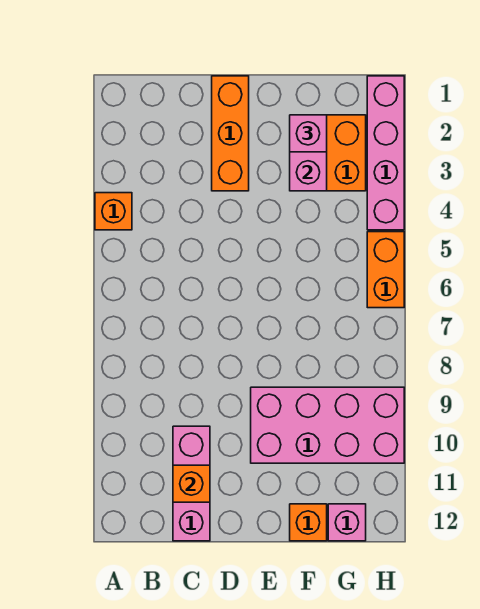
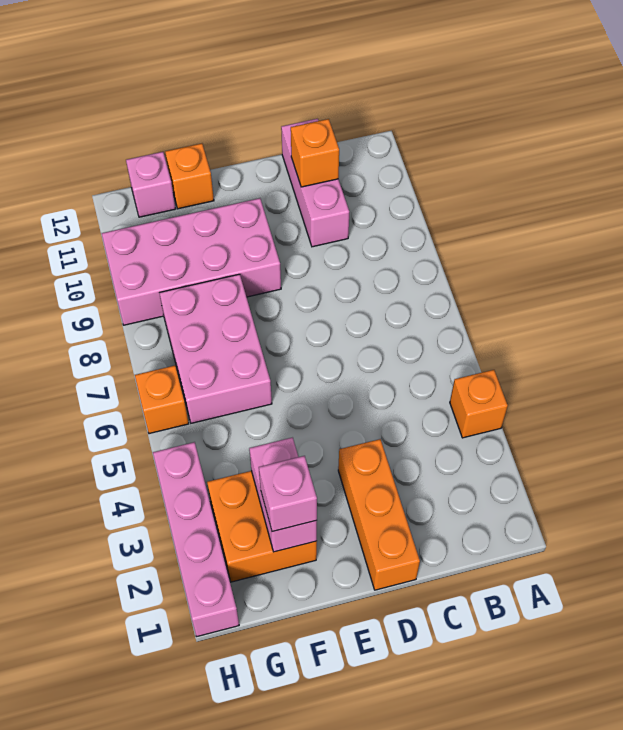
none -> pink 2x3 brick [160,274,272,423]
orange 1x2 brick [367,232,404,308] -> orange 1x1 brick [135,366,189,434]

